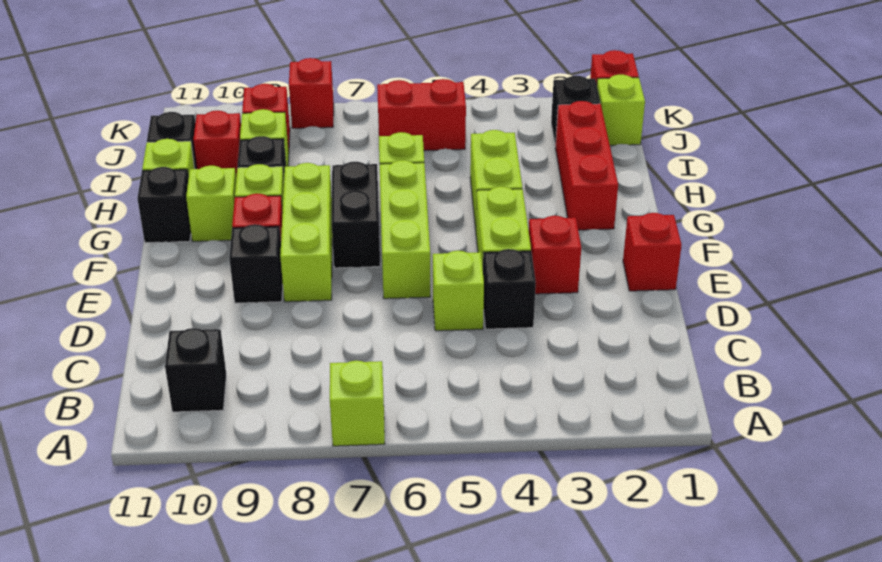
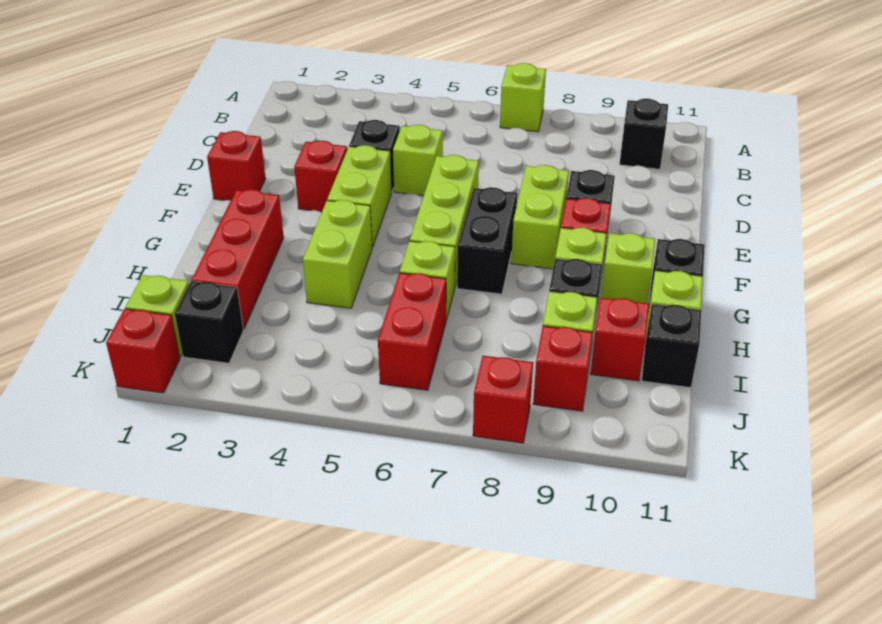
lime 1x3 brick [280,163,332,302] -> lime 1x2 brick [511,165,569,269]
red 1x2 brick [377,79,466,151] -> red 1x2 brick turned to [378,273,446,390]

